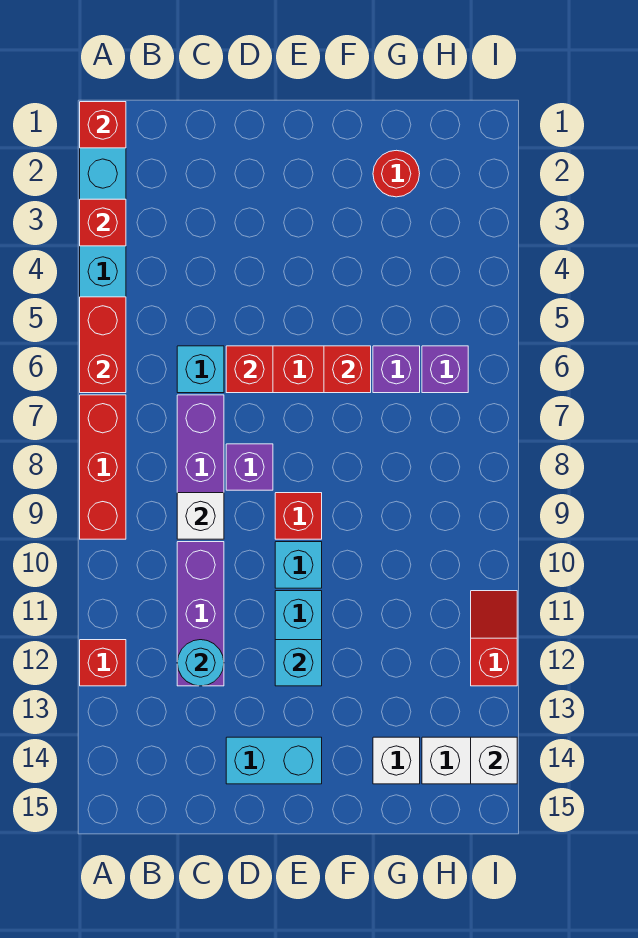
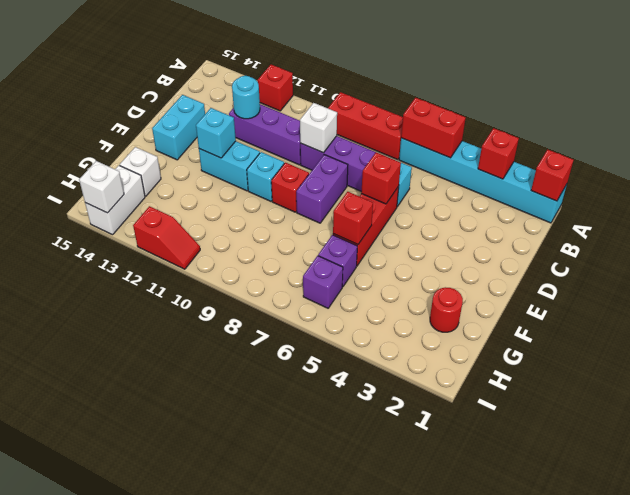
purple 1x1 brick [226,444,273,490] -> purple 1x2 brick [296,155,348,223]

